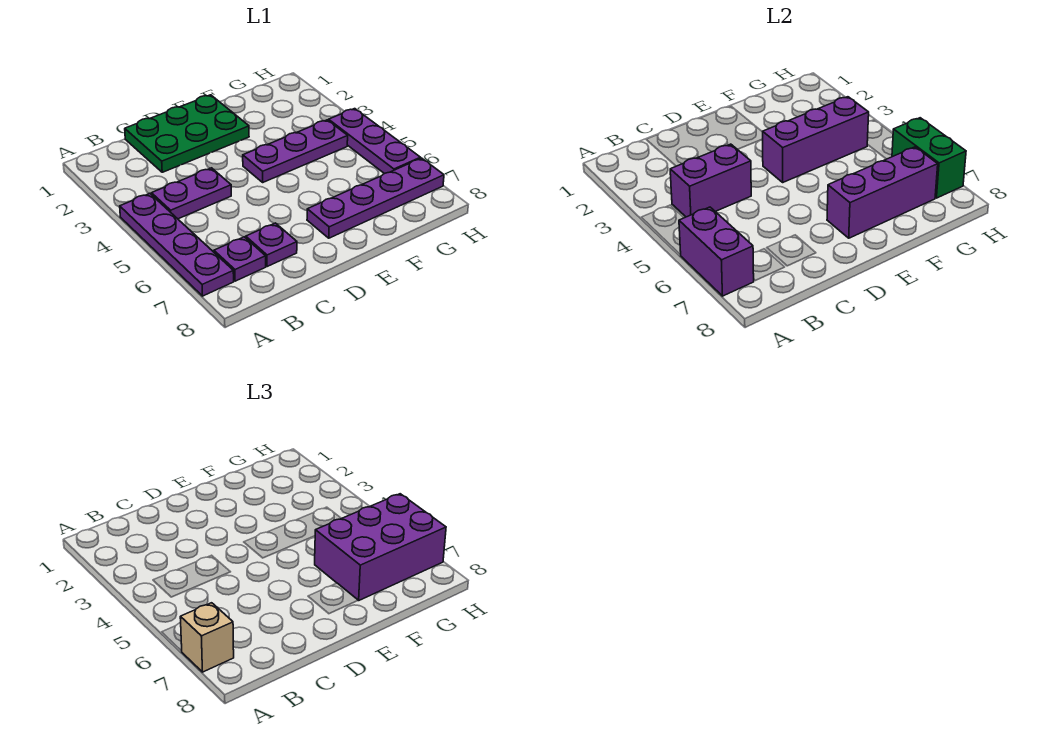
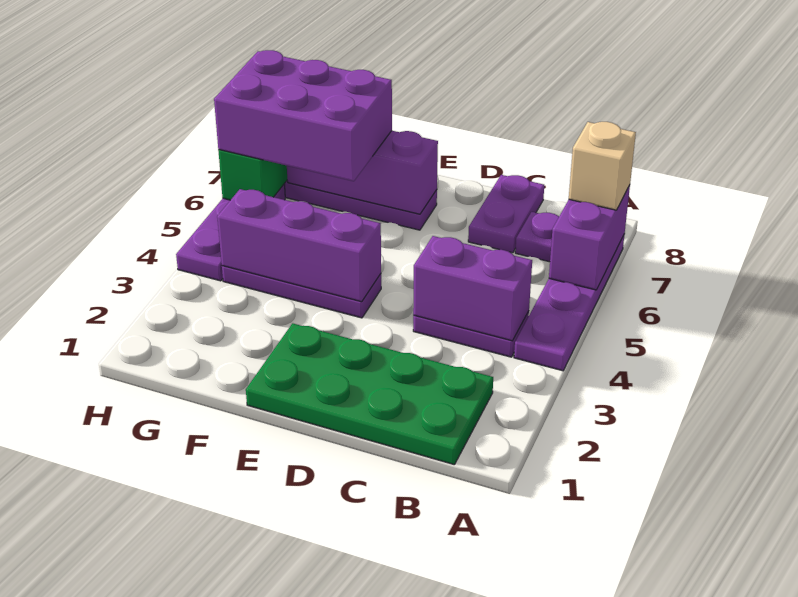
green 2x3 plate [125,95,249,172] -> green 2x4 plate [246,323,493,465]
purple 1x1 plate [246,223,297,267] -> purple 1x2 plate [468,175,544,253]

